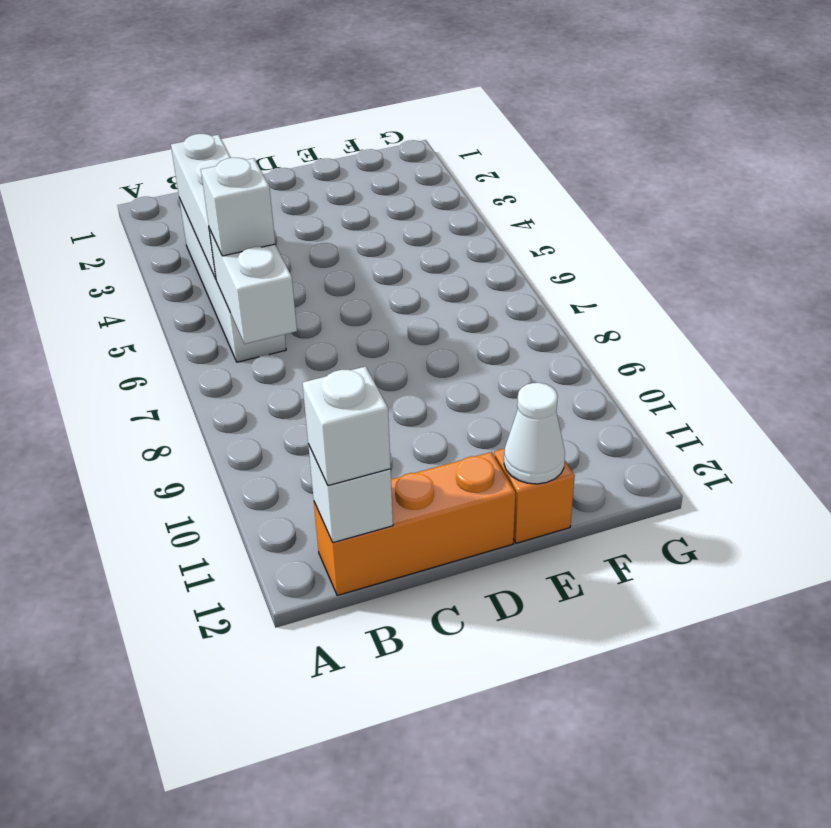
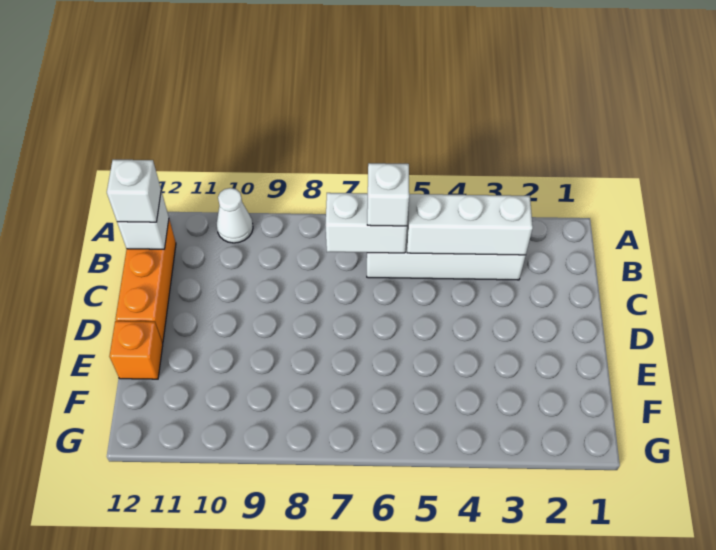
white 1x1 cone [504,383,565,484] -> white 1x1 cone moved to [217,188,253,243]

